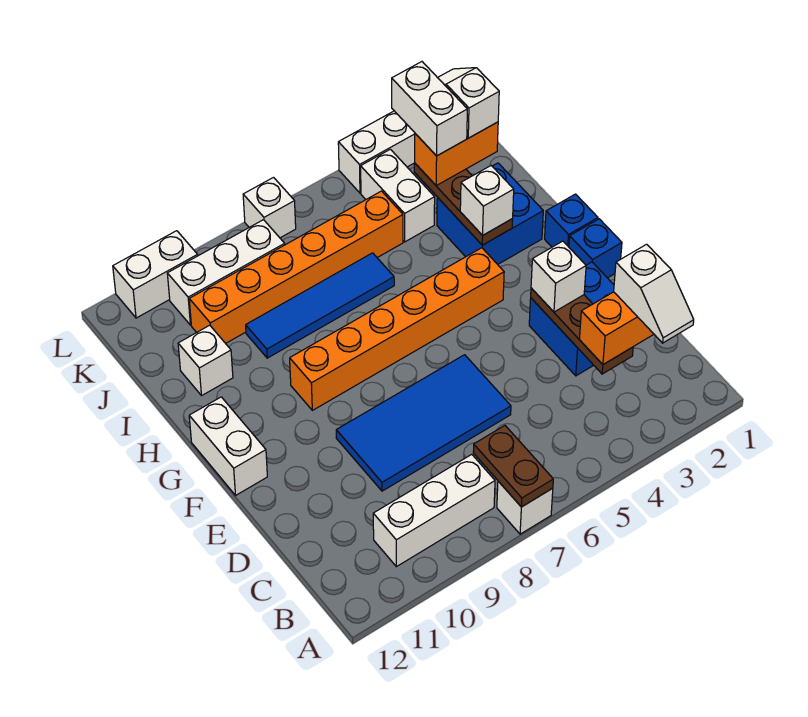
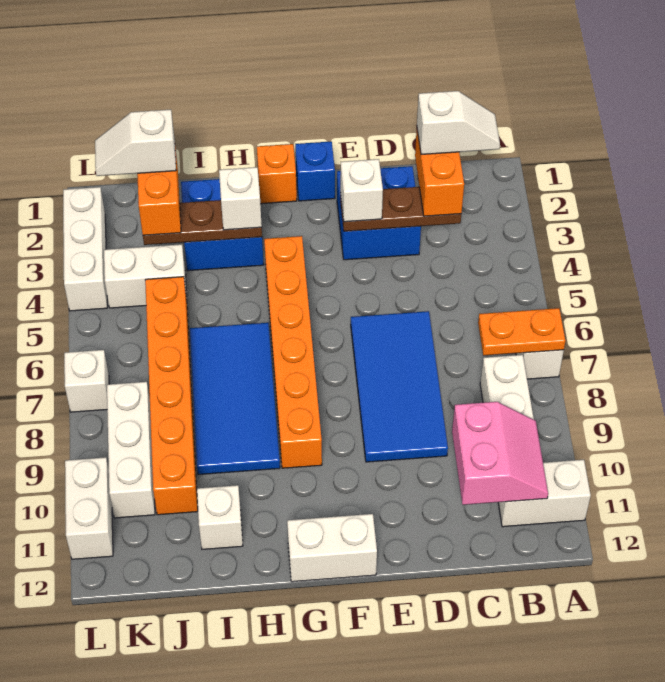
brown 1x2 plate [473,426,553,507] -> orange 1x2 plate [478,308,565,356]
none -> pink 2x2 slope [452,402,548,505]
blue 1x1 brick [545,194,598,247] -> orange 1x1 brick [257,144,297,204]
blue 1x4 tile [246,253,394,358] -> blue 2x4 tile [190,323,280,475]
white 1x2 brick [392,62,467,156] -> white 1x2 brick moved to [498,460,591,527]

